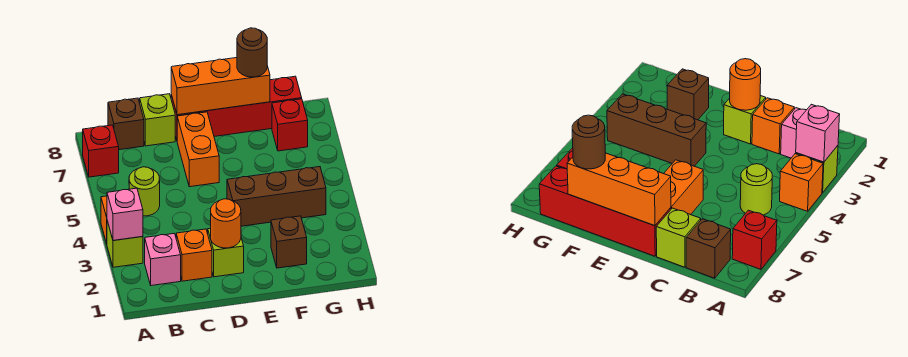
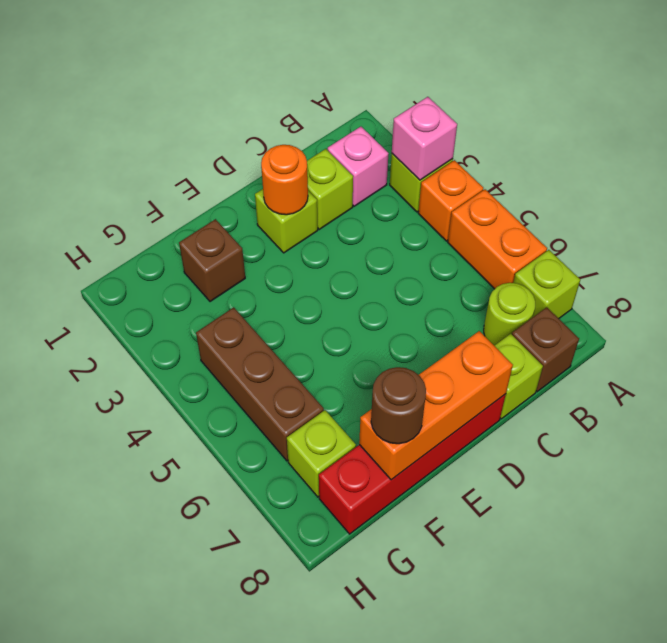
red 1x1 brick [83,125,119,177] -> lime 1x1 brick [513,250,580,318]
lime 1x1 round brick [129,167,160,216] -> lime 1x1 round brick moved to [484,283,535,346]
orange 1x1 brick [176,229,212,281] -> lime 1x1 brick [307,149,353,229]
orange 1x2 brick [177,112,219,187] -> orange 1x2 brick moved to [448,189,547,289]
brown 1x3 brick [227,167,326,226] -> brown 1x3 brick turned to [196,307,324,461]
red 1x1 brick [272,99,308,151] -> lime 1x1 brick [287,410,356,497]

